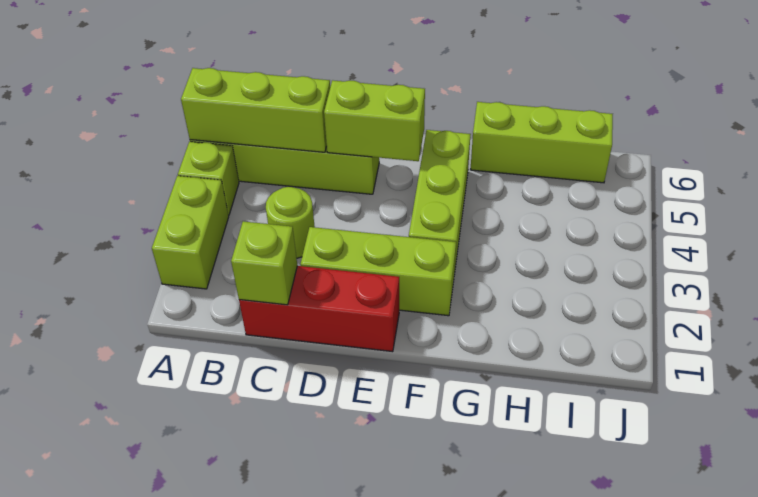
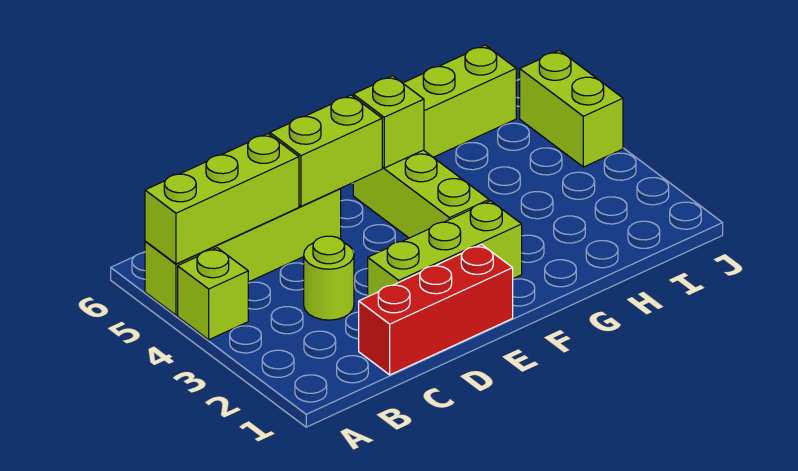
lime 1x2 brick [152,176,229,289] -> lime 1x2 brick moved to [520,50,623,167]
lime 1x1 brick [231,221,297,305] -> lime 1x1 brick moved to [353,76,424,168]

